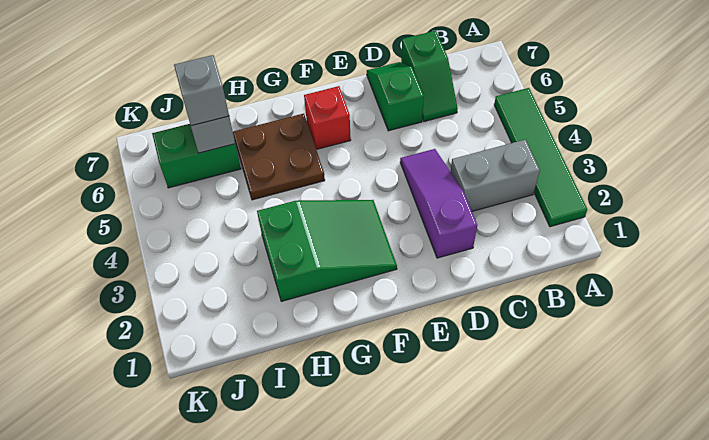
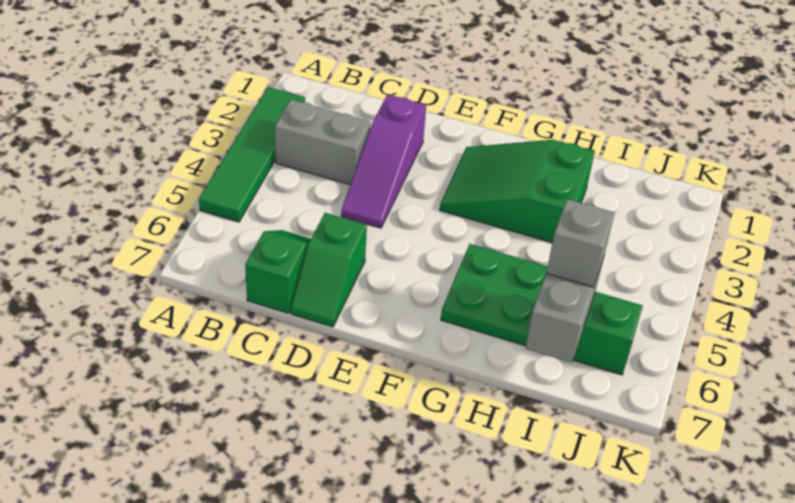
red 1x1 brick [304,86,351,149] -> none
brown 2x2 plate [233,114,325,200] -> green 2x2 plate [441,244,548,346]

